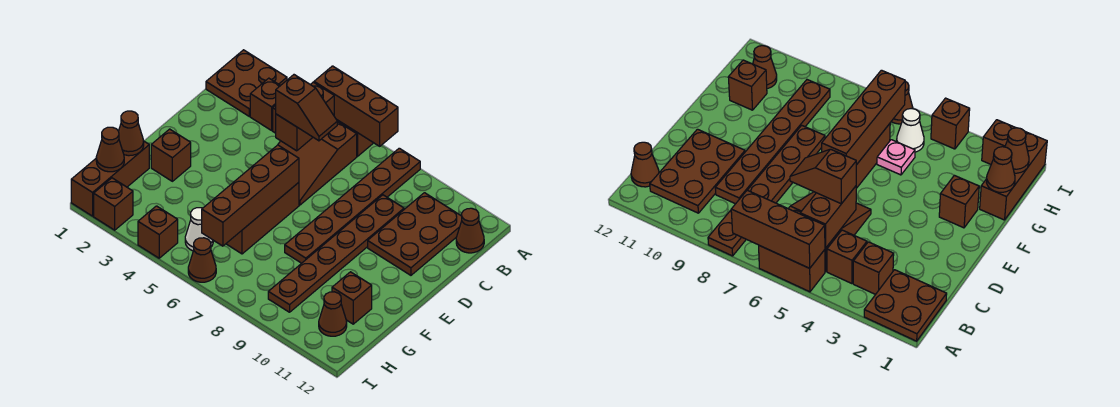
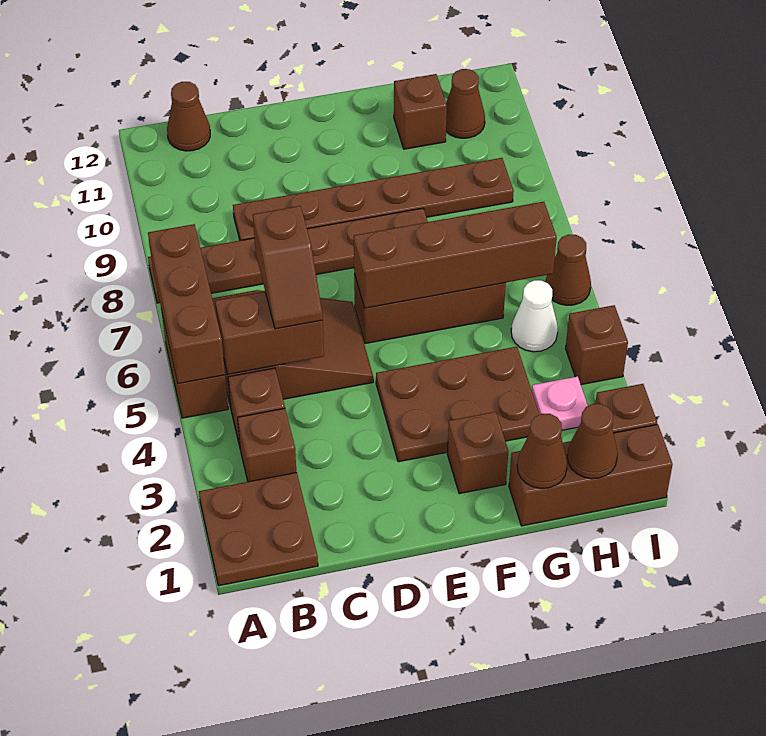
brown 2x3 plate [368,193,462,275] -> brown 2x3 plate moved to [376,347,540,462]
brown 1x2 slope [276,75,337,141] -> brown 1x2 slope turned to [253,206,323,329]
pink 1x1 plate [877,140,915,175] -> pink 1x1 plate moved to [532,376,588,430]

